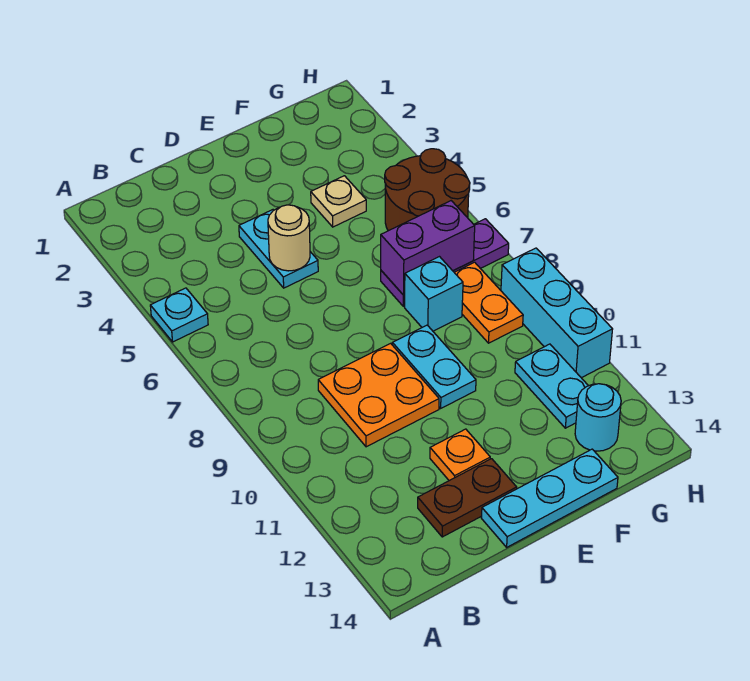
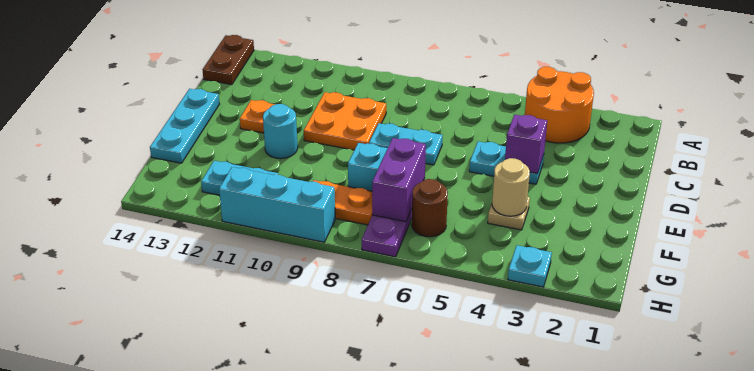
none -> orange 2x2 round brick [525,67,594,143]
cyan 1x1 plate [150,288,208,342] -> cyan 1x1 plate moved to [508,245,552,287]
brown 1x2 plate [418,459,517,537] -> brown 1x2 plate moved to [202,35,254,85]
none -> purple 1x1 brick [505,115,547,173]
tan 1x1 round brick [268,205,310,271] -> tan 1x1 round brick moved to [492,158,530,216]
cyan 1x2 plate [392,325,476,408] -> cyan 1x2 plate moved to [369,123,443,165]
brown 2x2 round brick [385,149,470,231] -> brown 1x1 round brick [412,179,448,237]
cyan 1x1 round brick [575,384,621,451] -> cyan 1x1 round brick moved to [263,104,298,159]

